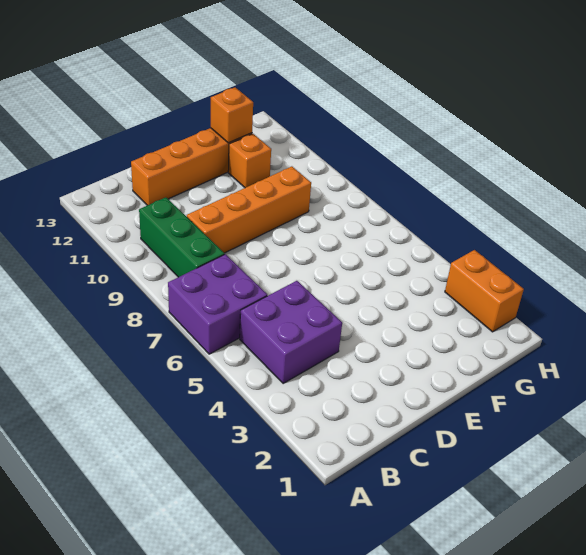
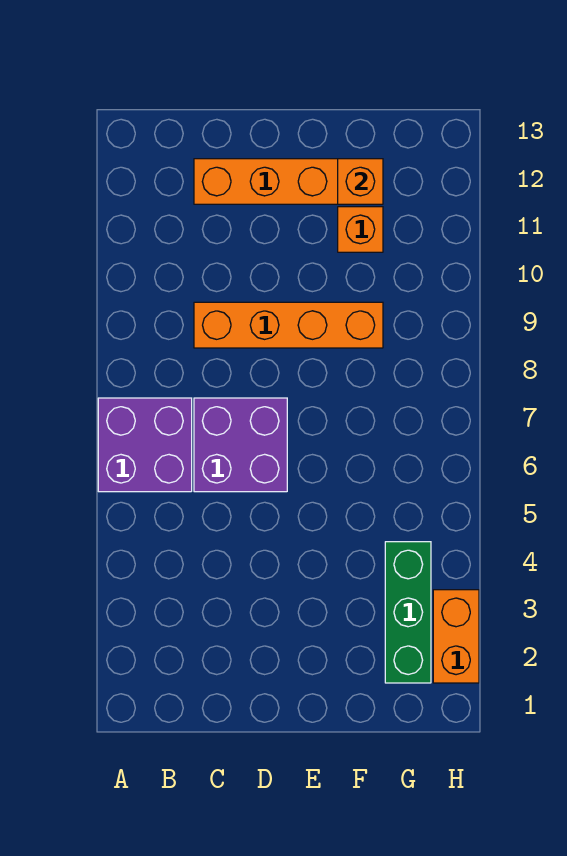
purple 2x2 brick [240,281,342,384] -> purple 2x2 brick moved to [194,398,287,492]
green 1x3 brick [139,197,225,277] -> green 1x3 brick moved to [385,542,431,683]

